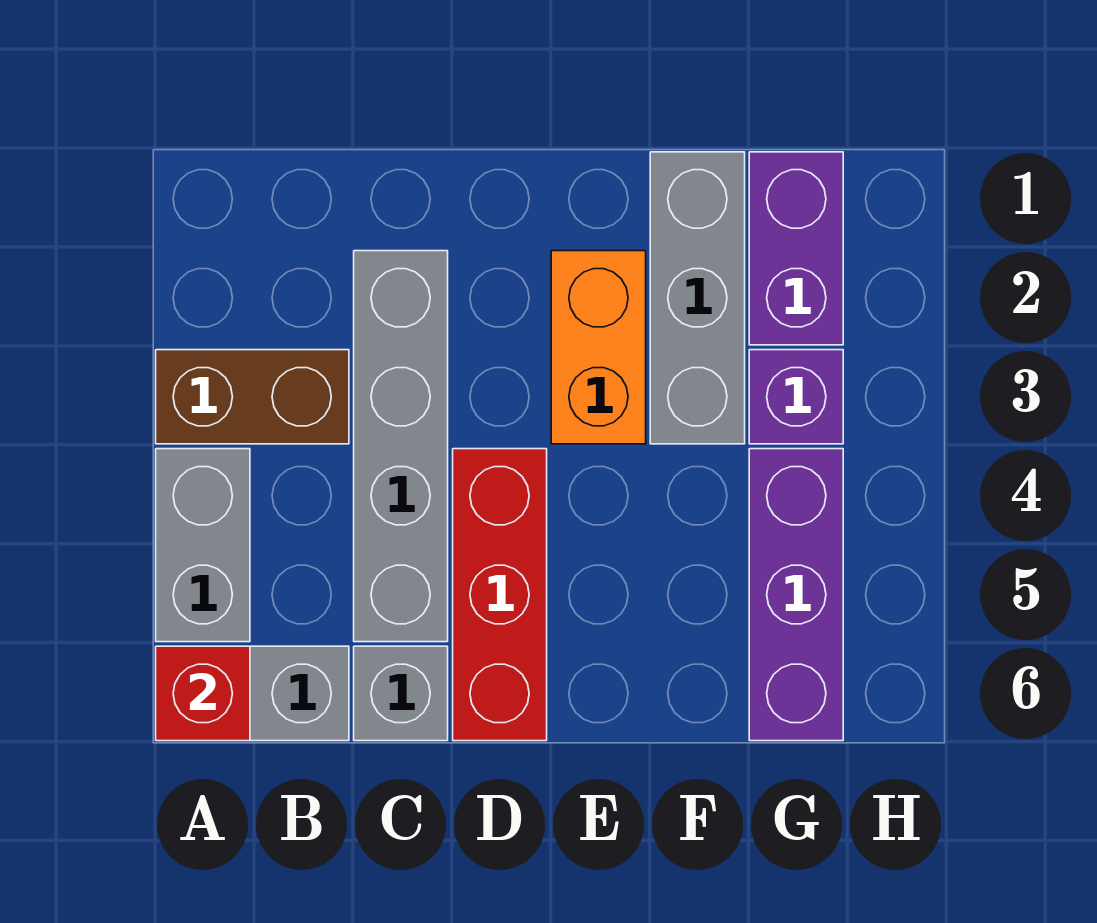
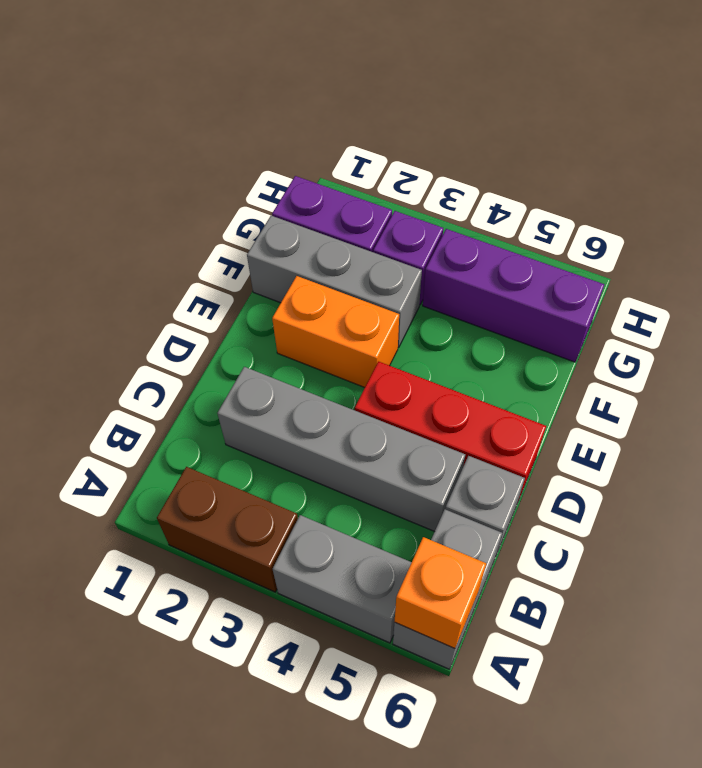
brown 1x2 brick [156,350,349,444] -> brown 1x2 brick turned to [157,467,298,592]
red 1x1 brick [156,646,250,741] -> orange 1x1 brick [395,537,486,649]

